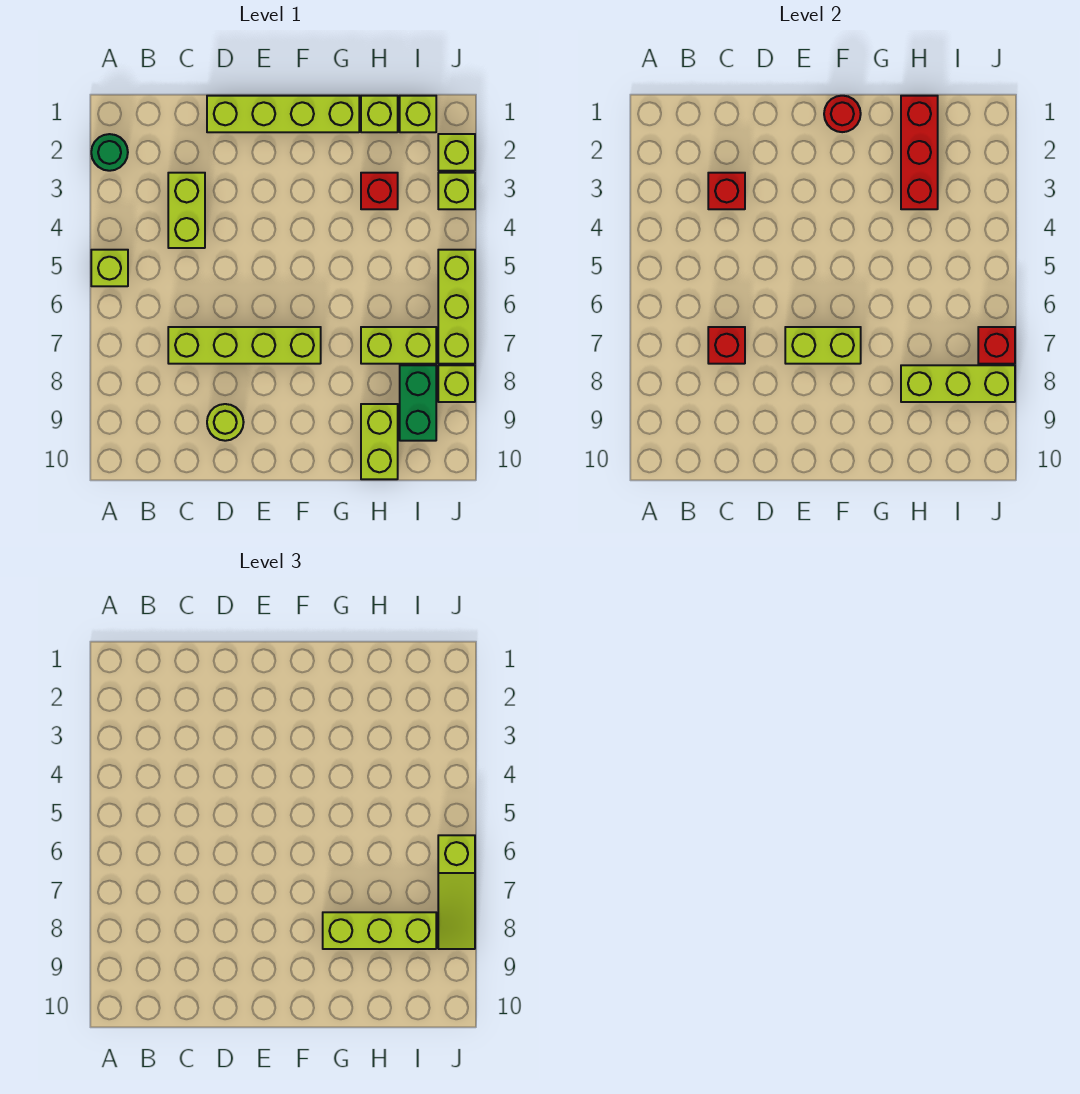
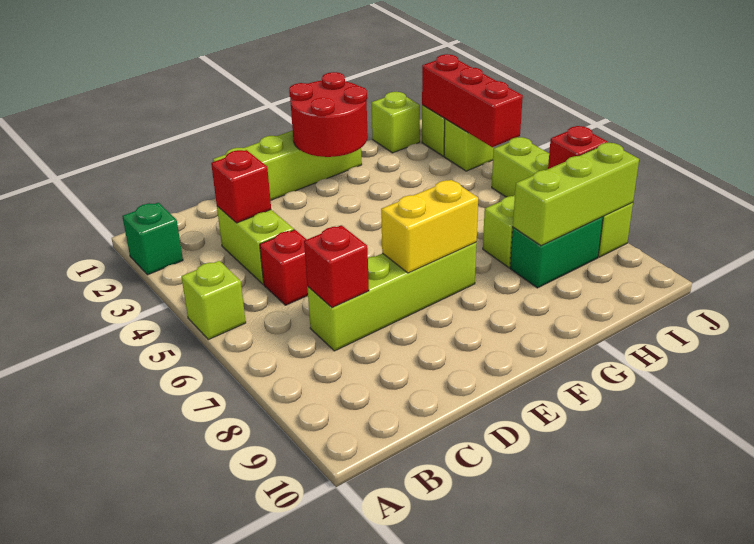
green 1x1 round brick [91,134,128,171] -> green 1x1 brick [122,203,183,275]
lime 1x1 round brick [207,404,244,441] -> none
lime 1x2 brick [785,327,861,364] -> yellow 1x2 brick [381,180,478,273]
red 1x1 round brick [824,96,861,132] -> red 2x2 round brick [289,72,368,157]
lime 1x3 brick [323,912,436,949] -> none
lime 1x1 brick [361,96,398,132] -> none
red 1x3 brick [901,96,938,209] -> red 1x3 brick moved to [422,54,523,147]
red 1x1 brick [361,173,398,209] -> red 1x1 brick moved to [260,230,308,305]
lime 1x2 brick [361,404,398,479] -> none
green 1x2 brick [400,365,436,441] -> green 1x2 brick turned to [510,217,603,288]
lime 1x3 slope [438,835,475,949] -> none

